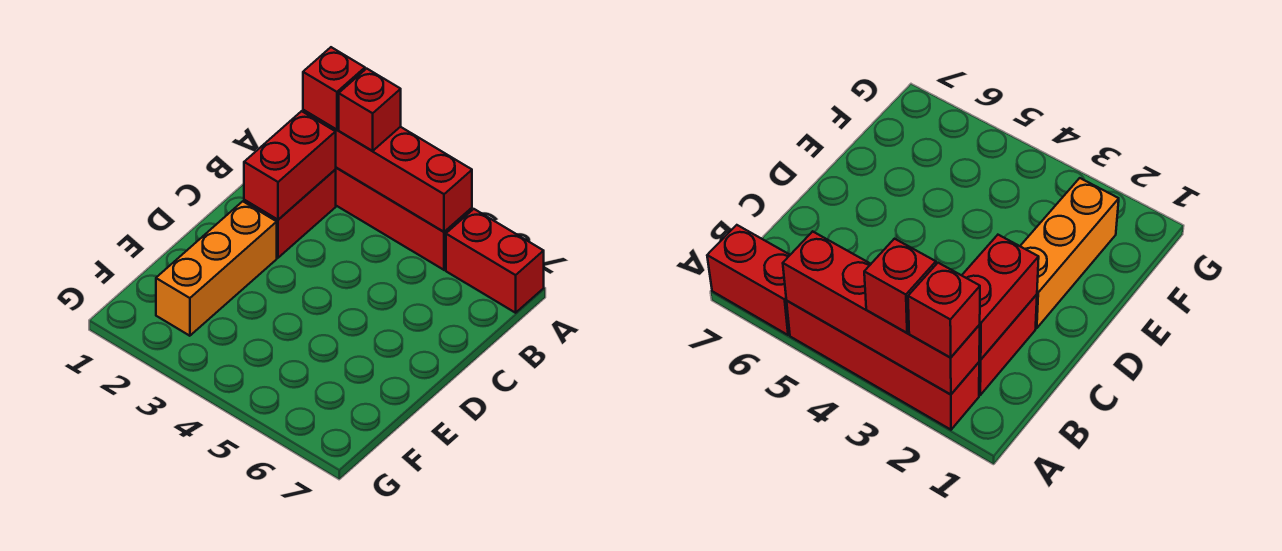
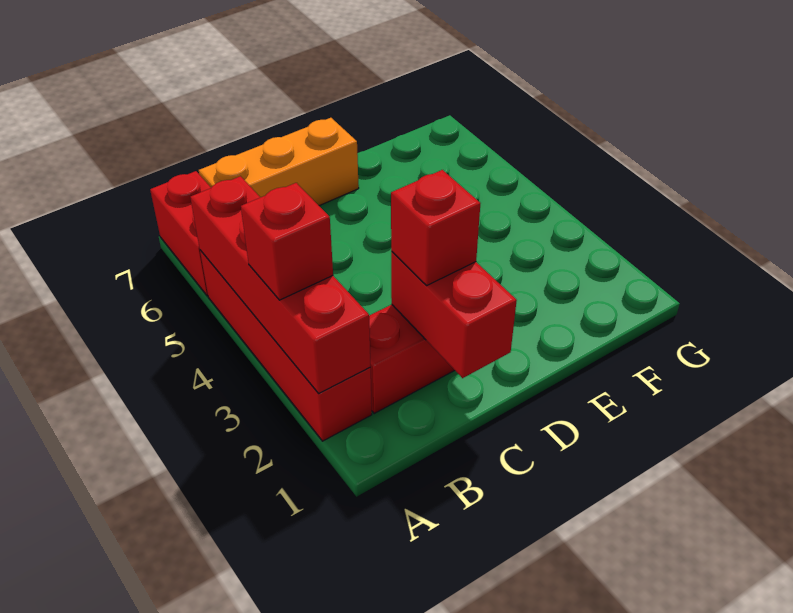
red 1x1 brick [303,47,365,130] -> red 1x1 brick moved to [391,170,480,285]
red 1x2 brick [244,111,336,220] -> red 1x2 brick turned to [391,252,517,378]
orange 1x3 brick [156,201,277,336] -> orange 1x3 brick moved to [199,118,359,206]

